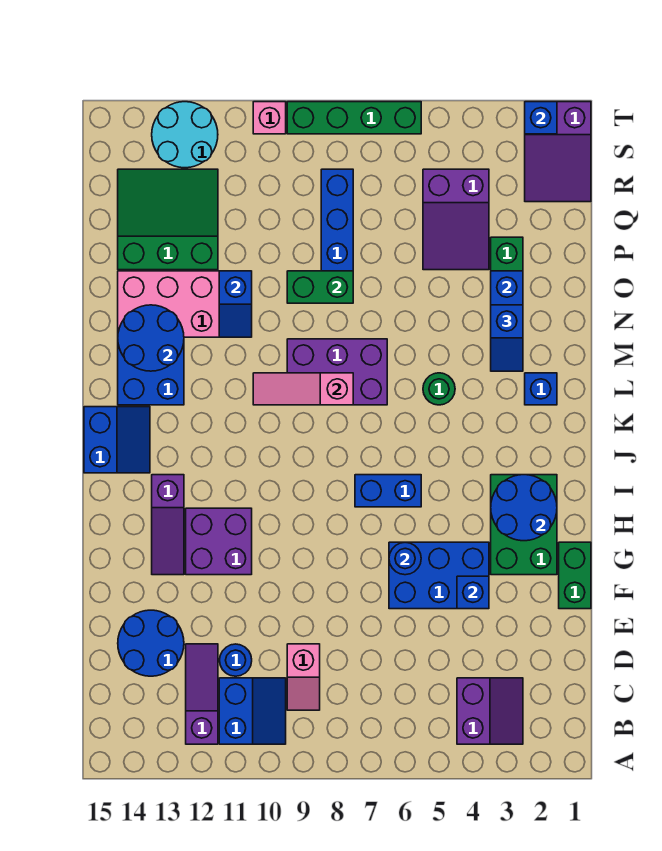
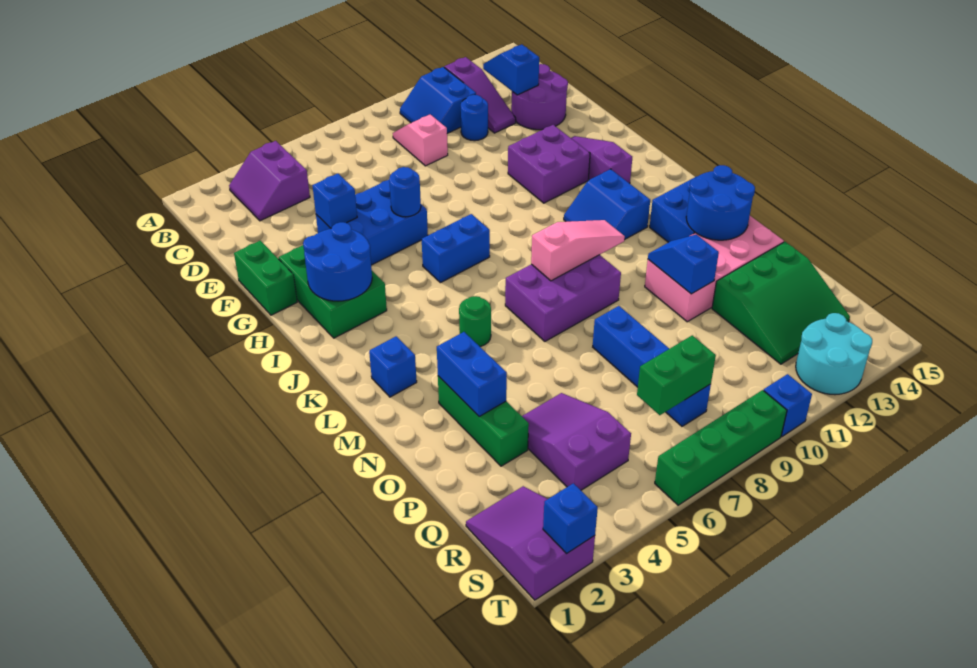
blue 2x2 round brick [118,610,184,676] -> purple 2x2 round brick [511,64,568,130]
blue 2x2 slope [84,407,150,473] -> blue 2x2 slope moved to [564,169,650,240]
blue 1x2 slope [491,305,523,371] -> blue 1x2 slope moved to [483,44,539,95]
green 1x2 brick [287,271,353,303] -> green 1x2 brick moved to [637,335,716,415]
pink 1x1 brick [253,102,286,134] -> blue 1x1 brick [764,374,812,437]

